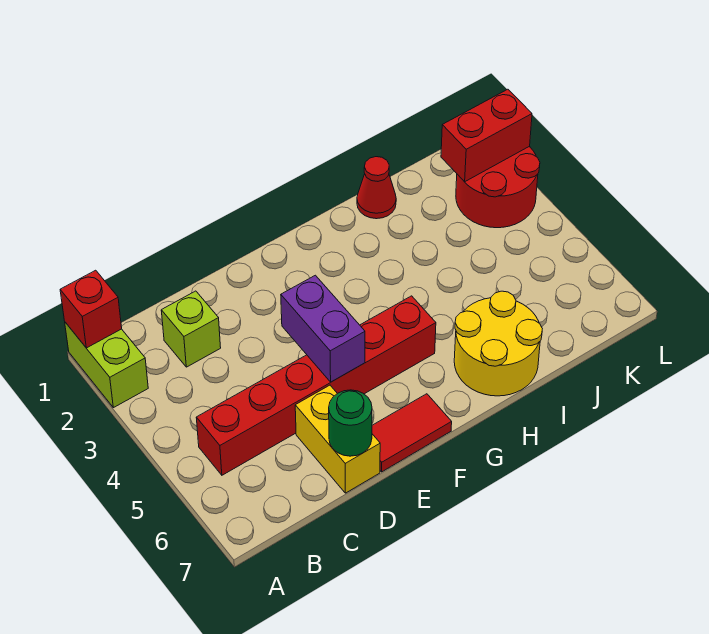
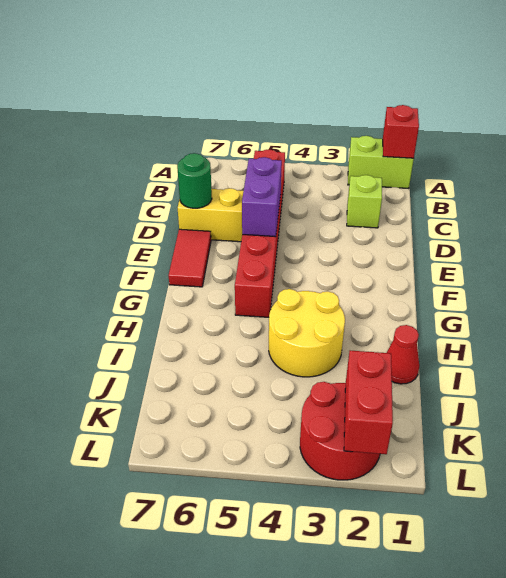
purple 1x2 brick [281,275,365,382] -> purple 1x2 brick turned to [242,157,282,237]
yellow 2x2 round brick [454,291,542,396] -> yellow 2x2 round brick moved to [269,289,345,377]

